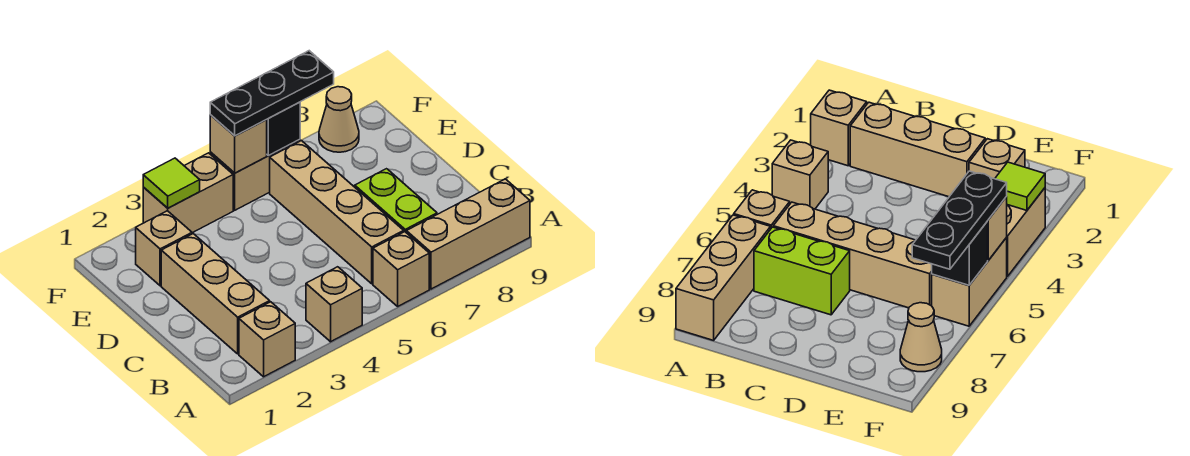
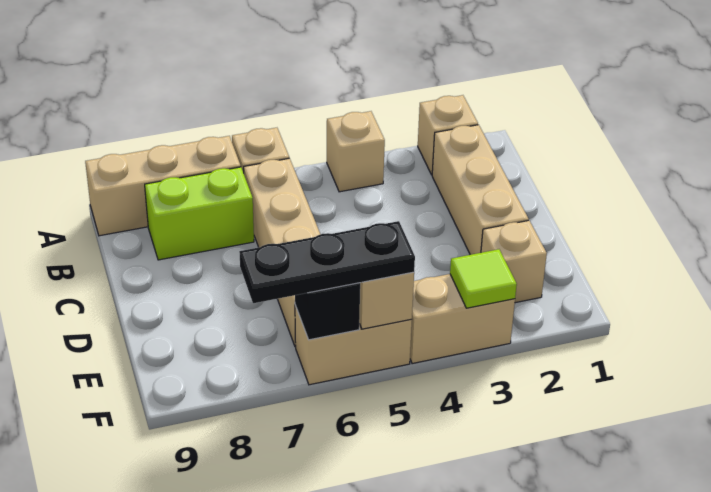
lime 1x2 brick [355,169,437,232] -> lime 1x2 brick turned to [145,167,254,260]
tan 1x1 cone [319,87,359,152] -> none

